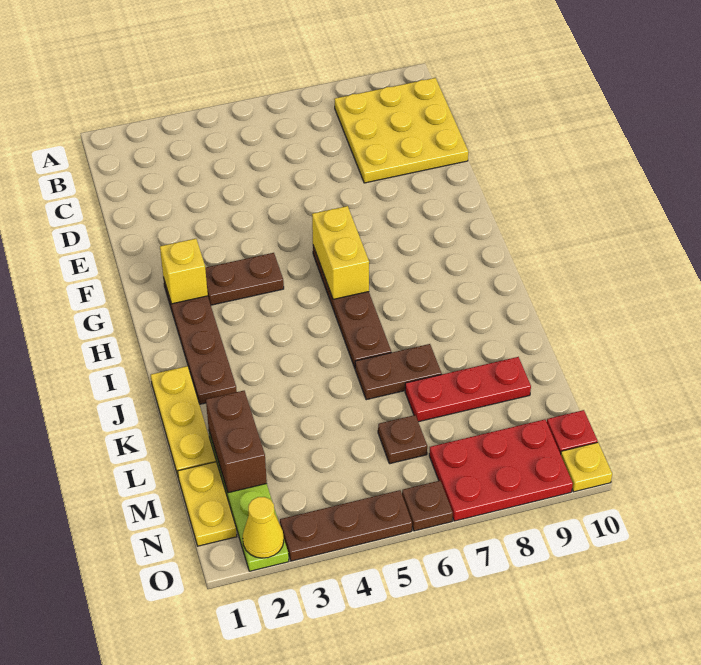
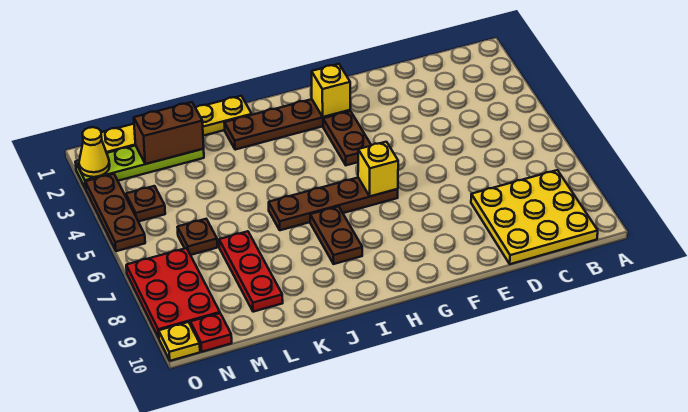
yellow 1x2 brick [312,206,369,299] -> yellow 1x1 brick [358,142,398,196]
brown 1x2 plate [355,344,442,400] -> brown 1x2 plate moved to [310,206,362,264]
brown 1x1 plate [402,481,453,531] -> brown 1x1 plate moved to [126,186,165,222]

